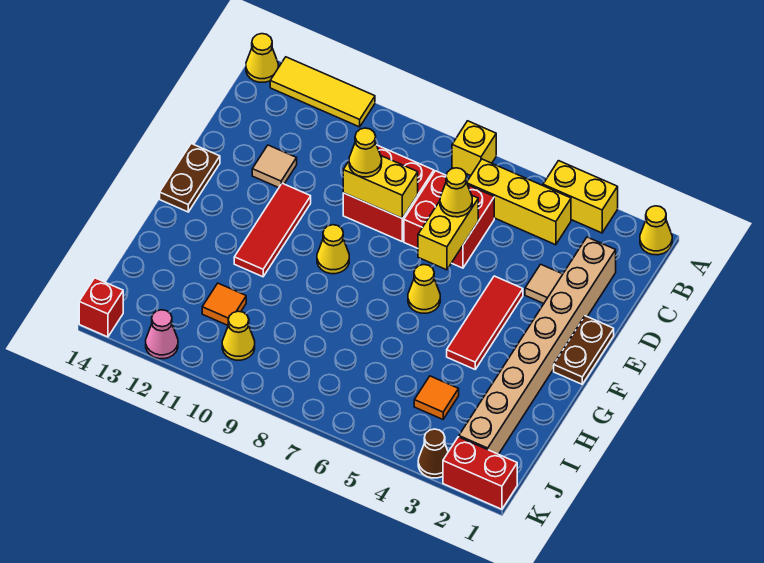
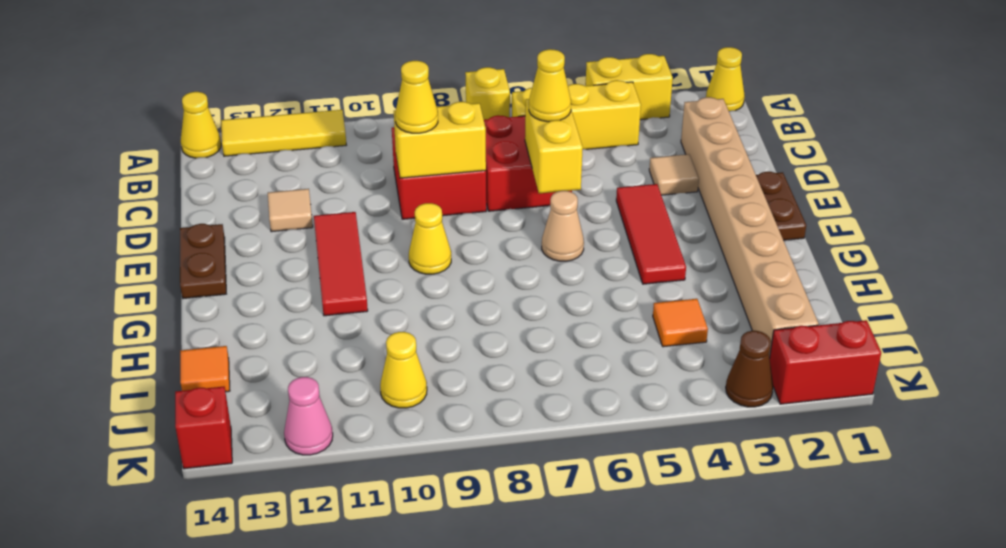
yellow 1x1 cone [408,265,440,313] -> tan 1x1 cone [542,191,584,261]
orange 1x1 tile [202,283,246,325] -> orange 1x1 tile moved to [180,346,230,392]

